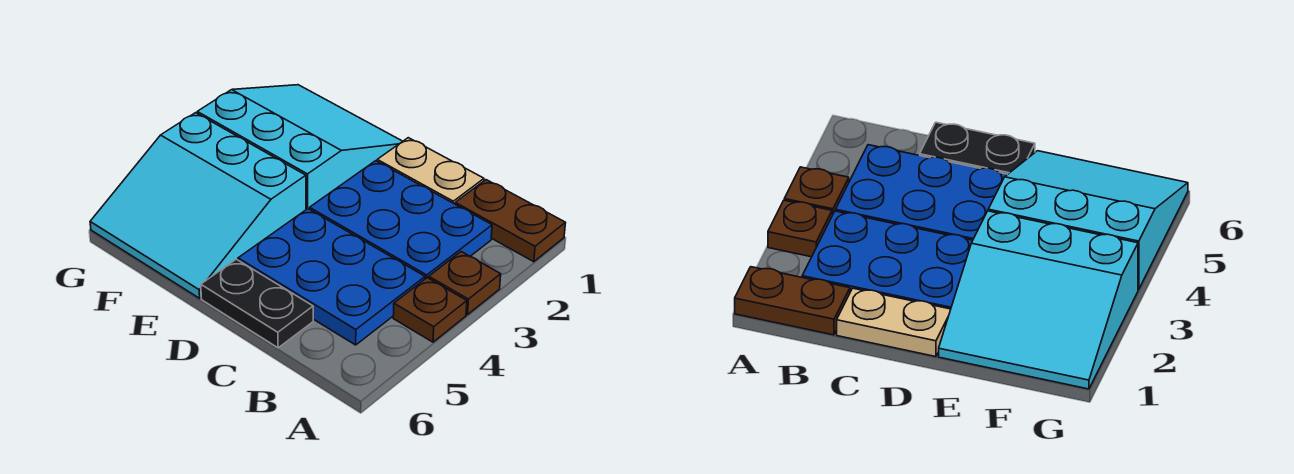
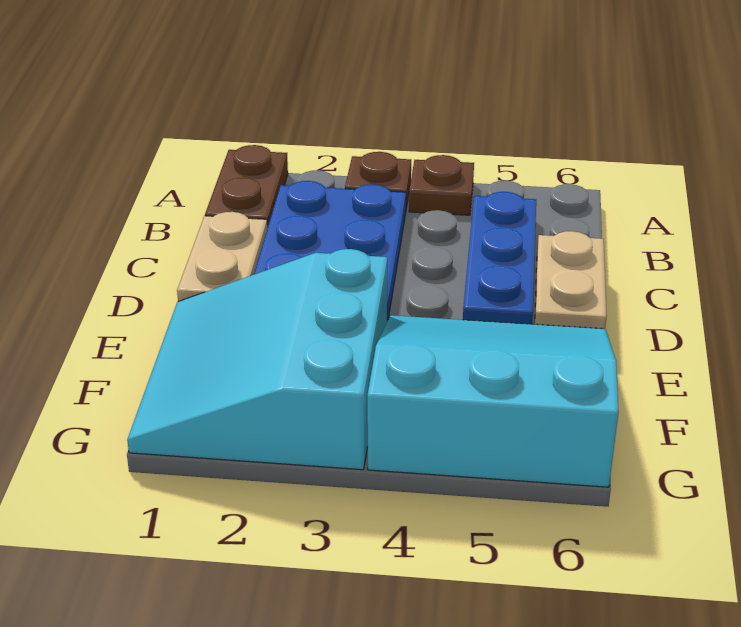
blue 2x3 plate [238,209,425,345] -> blue 1x3 plate [463,192,536,324]
black 1x2 plate [201,259,313,348] -> tan 1x2 plate [535,231,607,329]
cyan 3x3 slope [90,113,306,298] -> cyan 3x3 slope turned to [367,315,619,487]

